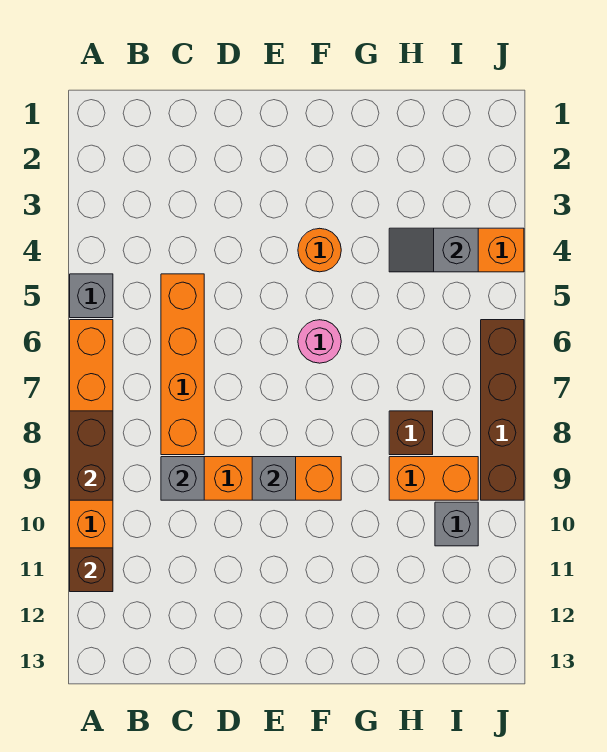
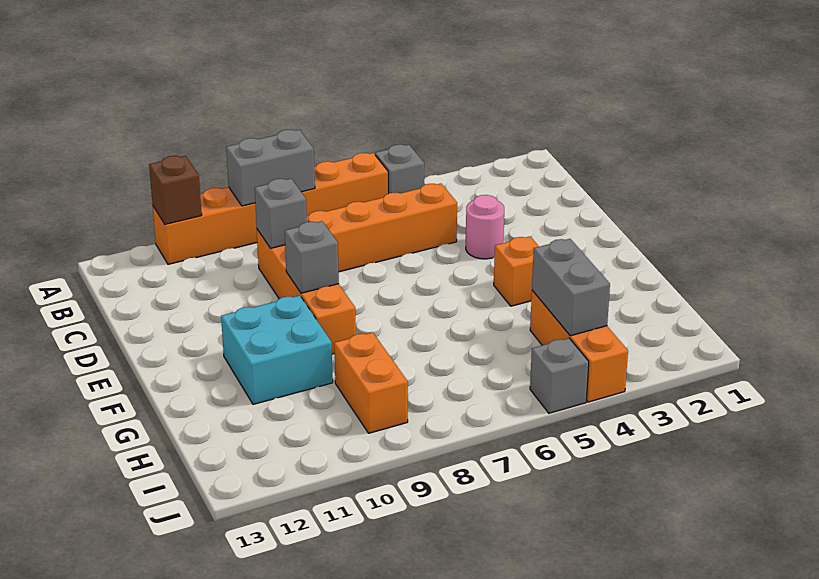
brown 1x2 brick [70,411,113,500] -> grey 1x2 brick [226,130,315,206]
orange 1x1 round brick [298,228,341,272] -> orange 1x1 brick [494,236,539,306]
pink 1x1 round brick [298,320,341,363] -> pink 1x1 round brick moved to [466,195,504,259]
none -> cyan 2x2 brick [221,296,333,404]
grey 1x2 slope [389,228,478,272] -> grey 1x2 brick [532,239,610,336]
brown 1x1 brick [389,411,433,455] -> none
grey 1x1 brick [435,502,478,546] -> grey 1x1 brick moved to [530,338,589,413]
brown 1x4 brick [481,320,524,500] -> none

